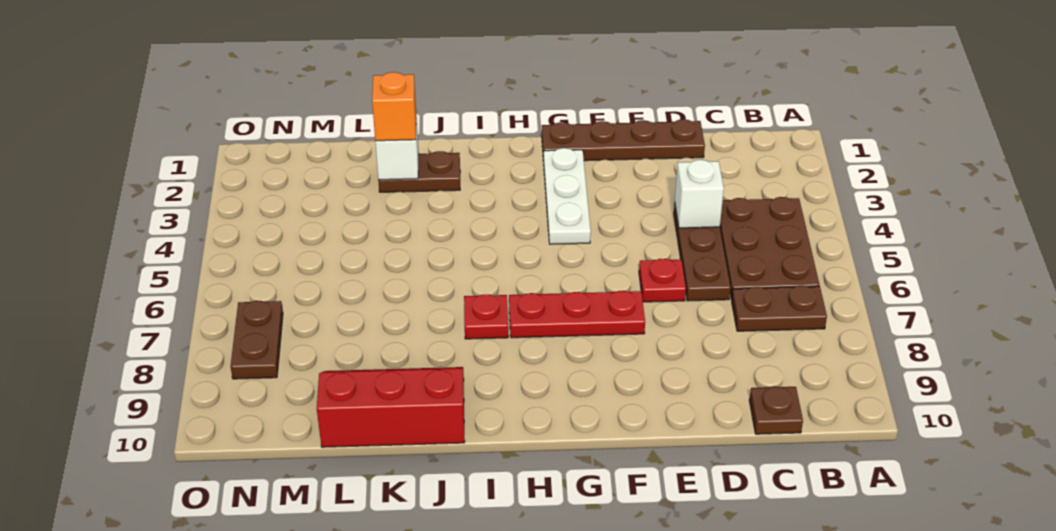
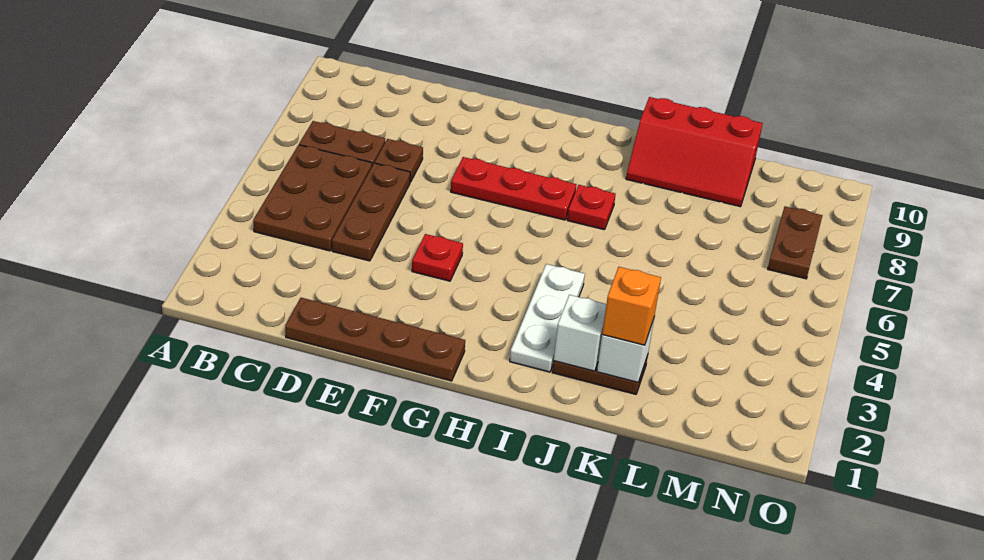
brown 1x1 plate [749,387,803,434] -> brown 1x1 plate moved to [375,139,423,182]
white 1x1 brick [675,160,724,228] -> white 1x1 brick moved to [554,295,606,371]
red 1x1 plate [639,259,686,302] -> red 1x1 plate moved to [412,234,463,281]
white 1x3 plate [543,148,591,244] -> white 1x3 plate moved to [510,264,585,372]

